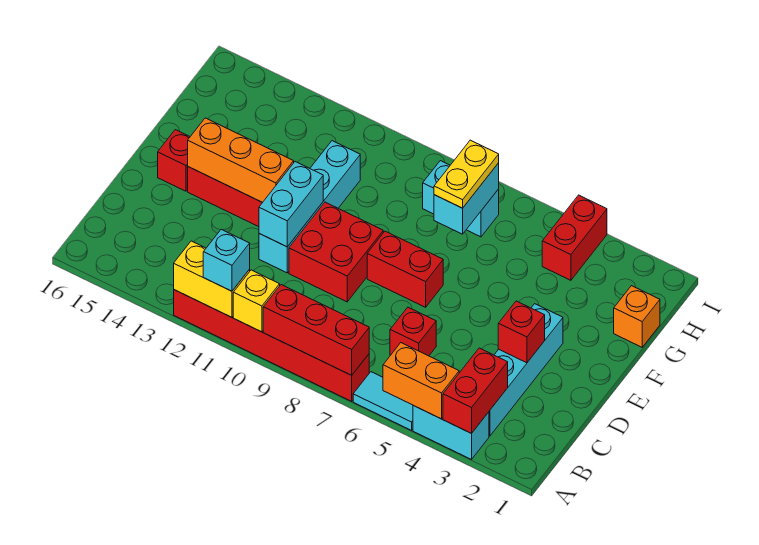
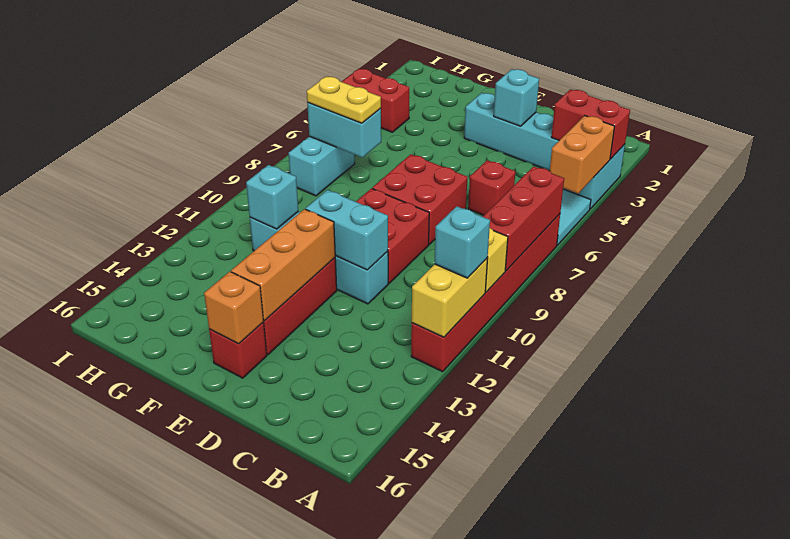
red 1x1 brick [498,301,545,363] -> cyan 1x1 brick [494,69,539,126]
red 1x2 brick [367,231,443,307] -> red 2x2 brick [372,154,467,244]
orange 1x1 brick [614,286,660,347] -> orange 1x1 brick moved to [204,272,263,344]
none -> cyan 1x1 brick [246,165,298,229]

